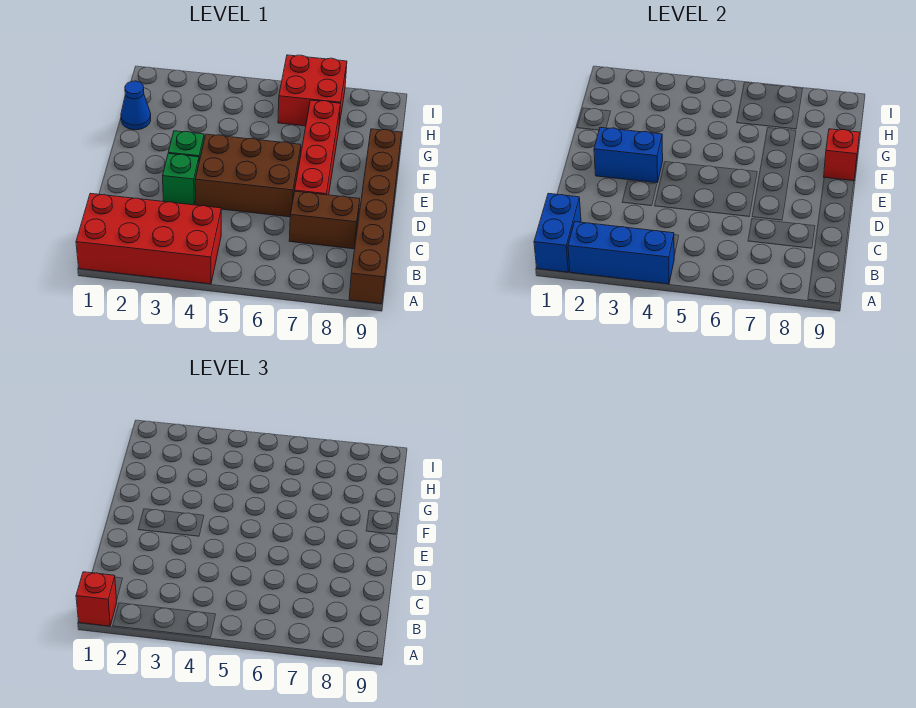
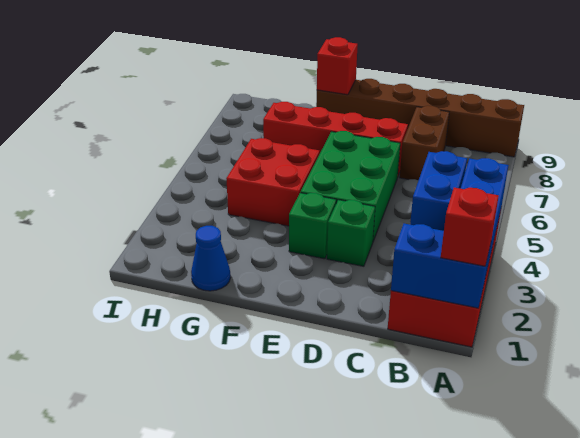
brown 2x3 brick [195,134,301,217] -> green 2x3 brick [301,131,400,241]
blue 1x2 brick [594,127,663,183] -> blue 1x2 brick moved to [410,151,467,231]
red 2x2 brick [278,55,347,126] -> red 2x2 brick moved to [226,138,320,226]

